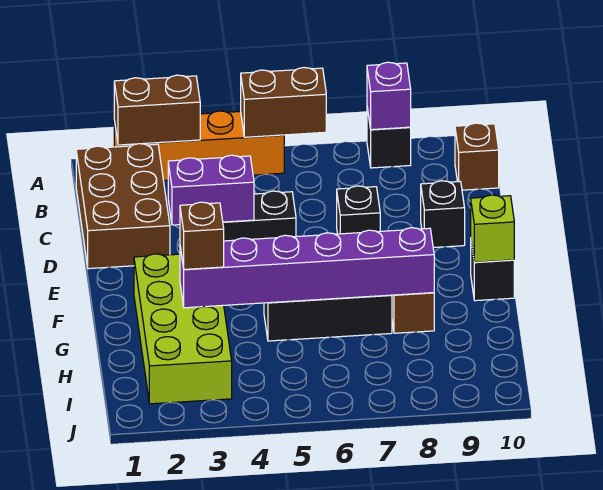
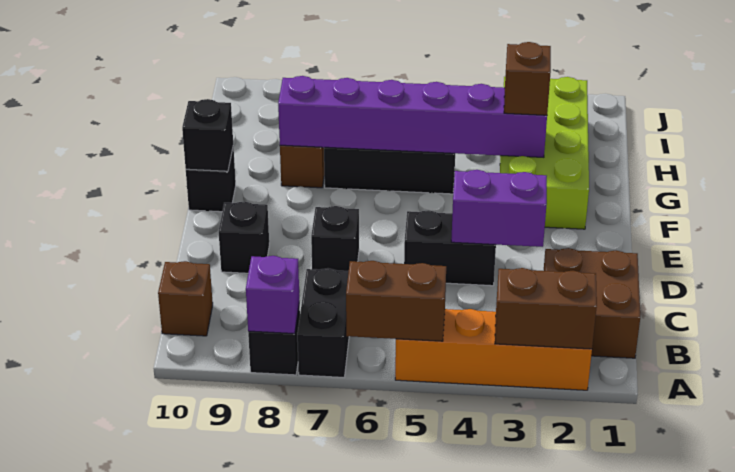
none -> black 1x2 brick [297,268,349,377]
brown 2x3 brick [76,144,170,269] -> brown 2x2 brick [544,248,640,358]
lime 1x1 brick [471,195,514,262] -> black 1x1 brick [182,99,233,171]

